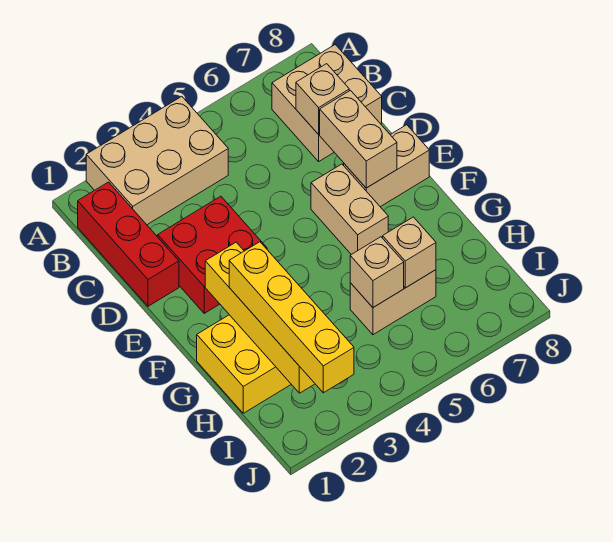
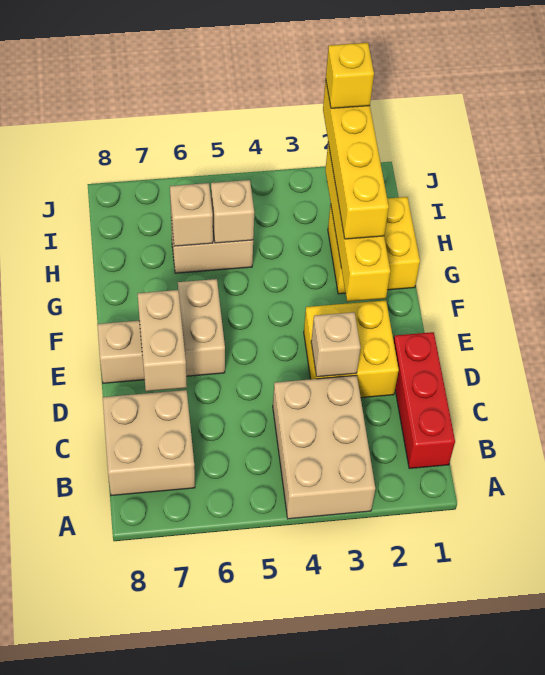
tan 2x3 brick [86,96,228,225] -> tan 2x3 brick turned to [273,375,375,519]
tan 1x1 brick [296,64,349,135] -> tan 1x1 brick moved to [311,312,361,377]
red 2x2 brick [158,196,267,313] -> yellow 2x2 brick [304,300,399,398]
none -> yellow 1x1 brick [326,43,374,108]

